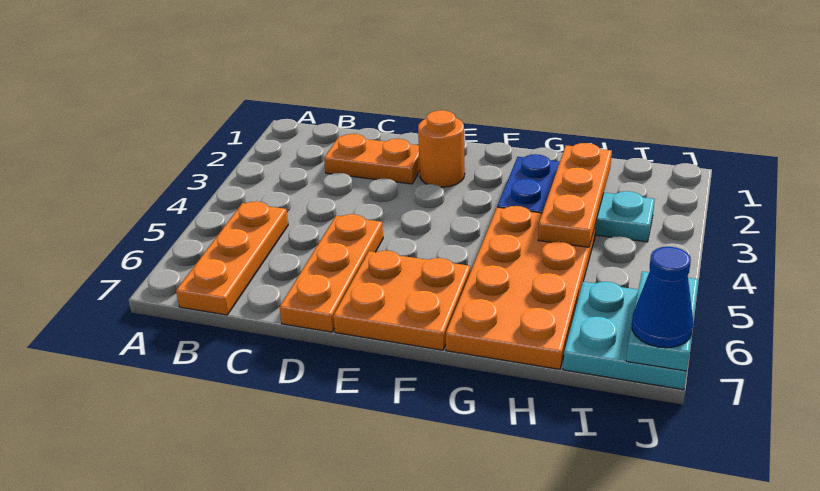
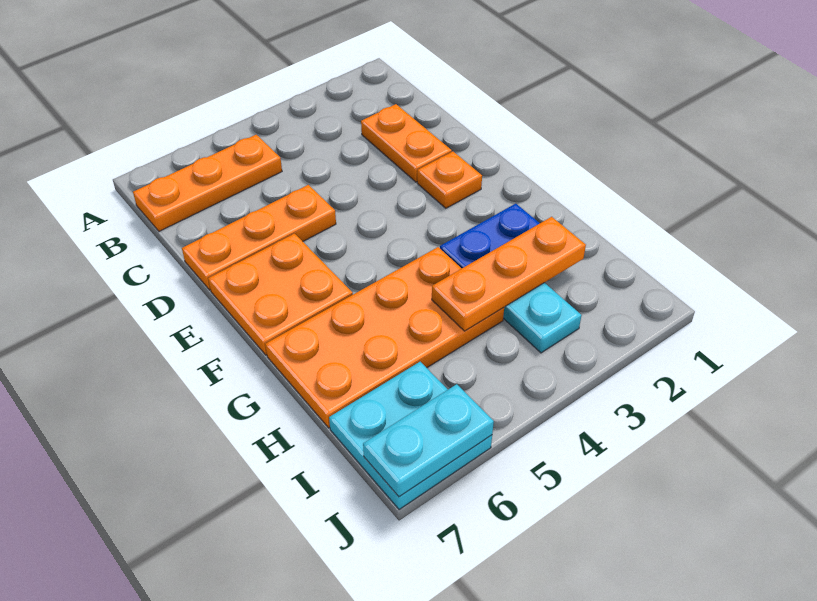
orange 1x1 round brick [418,110,465,187] -> orange 1x1 plate [417,151,482,208]
blue 1x1 cone [632,247,693,348] -> none

